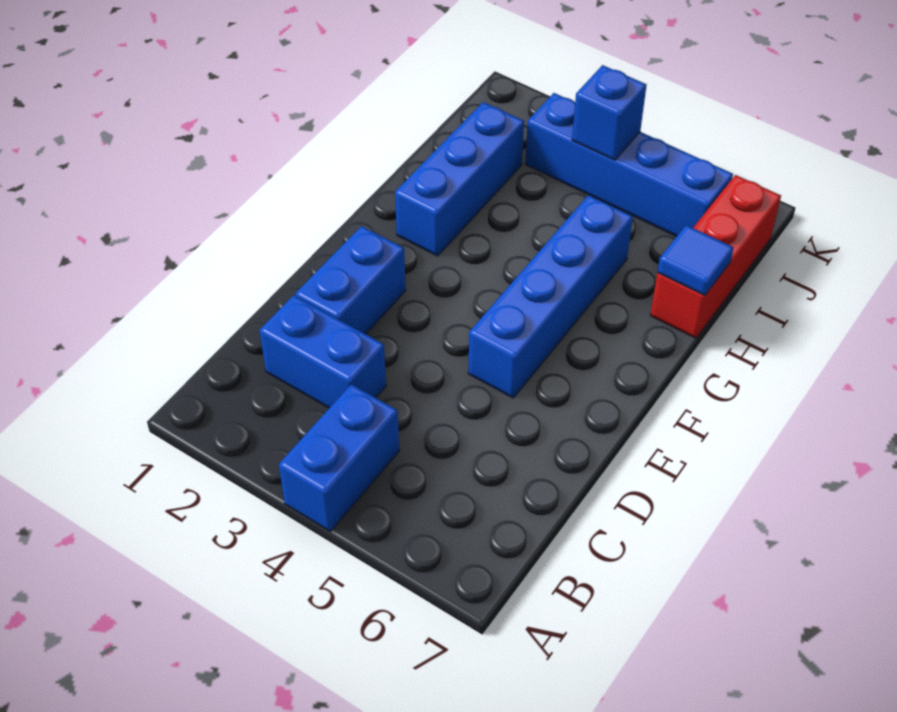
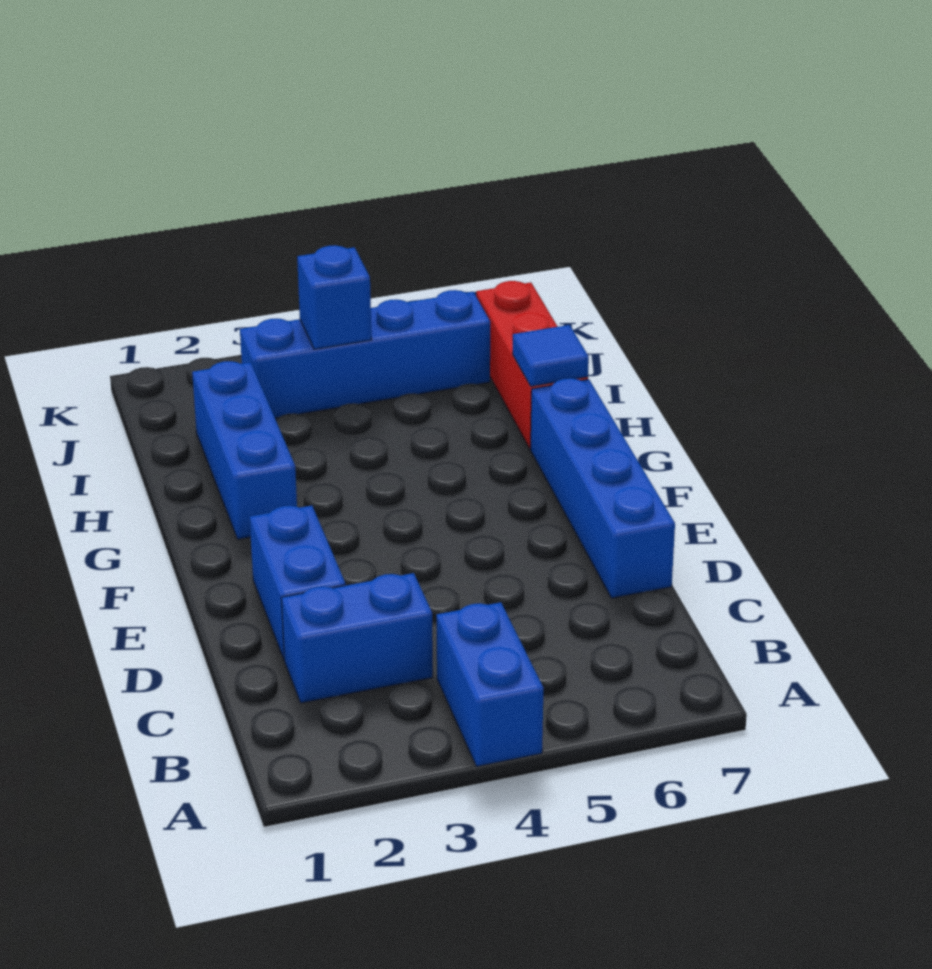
blue 1x4 brick [468,195,633,398] -> blue 1x4 brick moved to [531,378,675,598]

